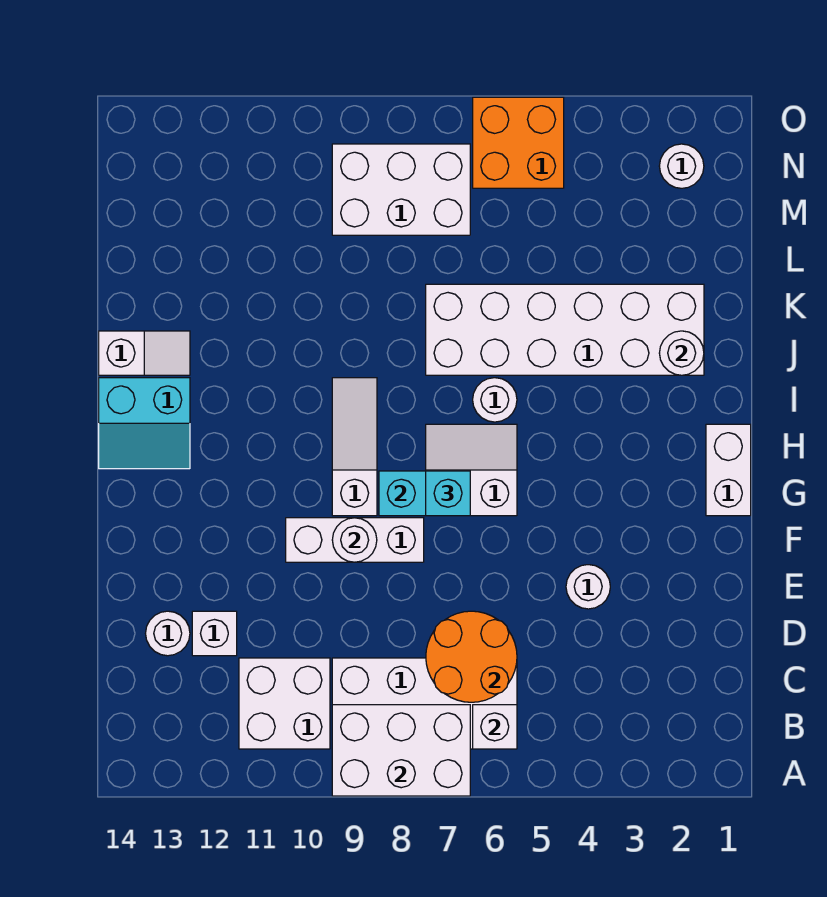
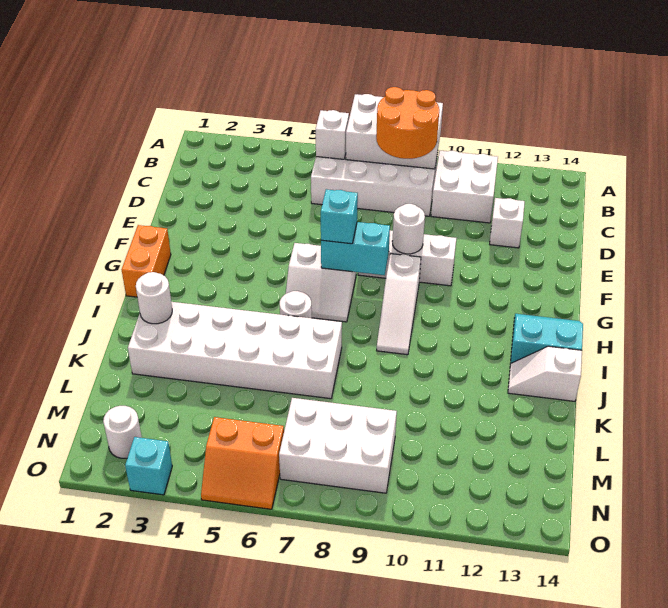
orange 2x2 round brick [426,611,517,702] -> orange 2x2 round brick moved to [376,87,439,159]
white 1x1 round brick [146,611,190,656] -> none
white 1x1 round brick [566,565,610,609] -> none
white 1x2 brick [706,424,751,516] -> orange 1x2 brick [122,225,171,297]
orange 2x2 brick [473,97,564,188] -> orange 2x2 slope [201,417,284,509]
none -> cyan 1x1 brick [125,437,172,495]

